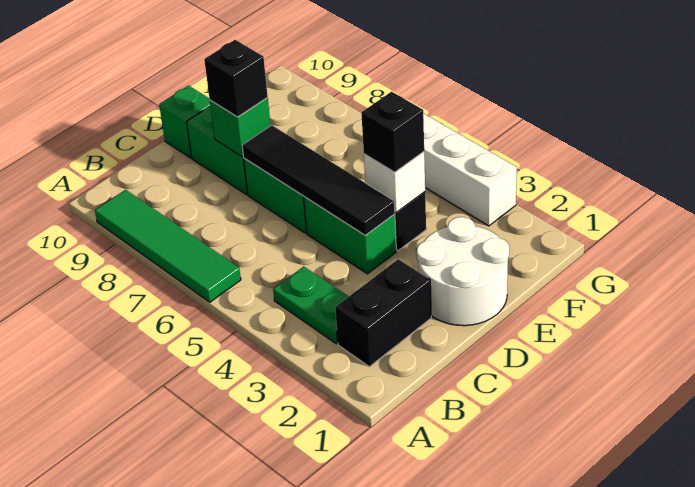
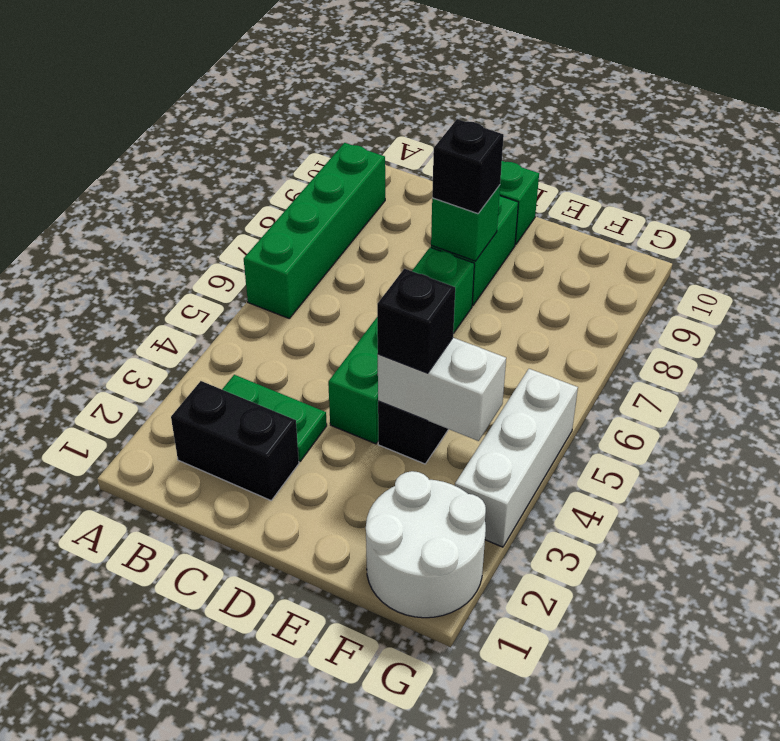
green 1x4 tile [95,190,241,302] -> green 1x4 brick [244,143,385,318]
green 1x2 plate [273,267,349,344] -> green 1x2 plate turned to [222,375,327,461]
white 2x2 round brick [417,217,509,326] -> white 2x2 round brick moved to [366,471,486,618]
black 1x4 tile [242,125,395,235] -> none
white 1x1 brick [364,152,425,212] -> white 1x2 brick [378,338,506,441]

